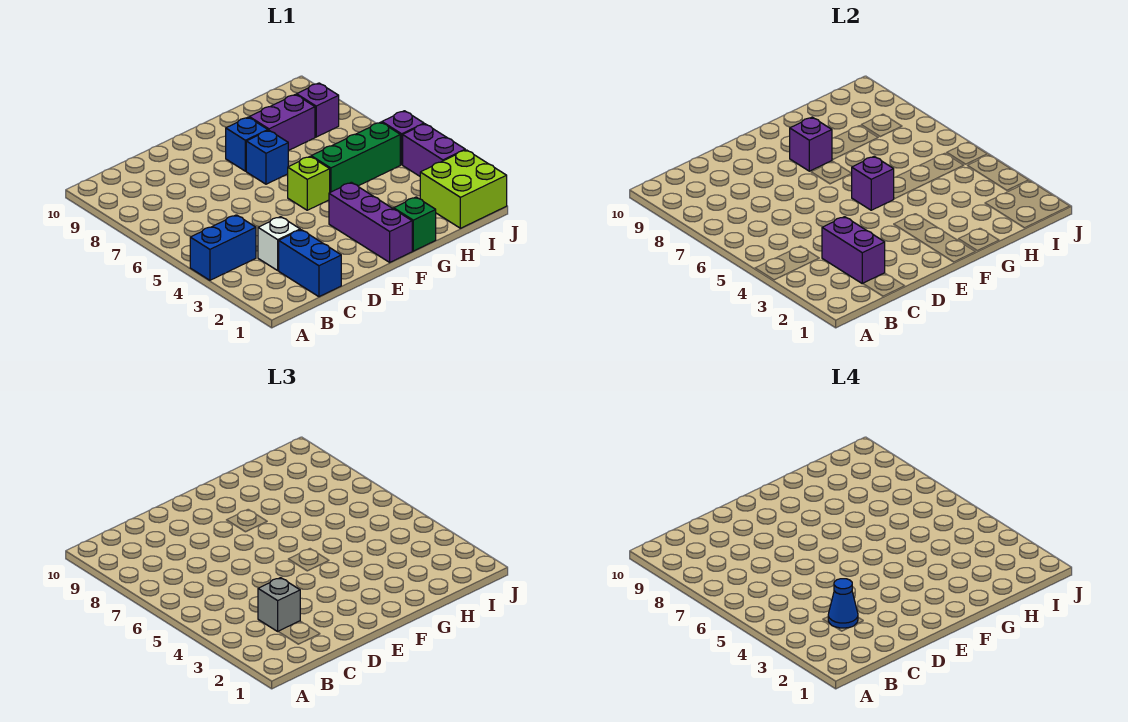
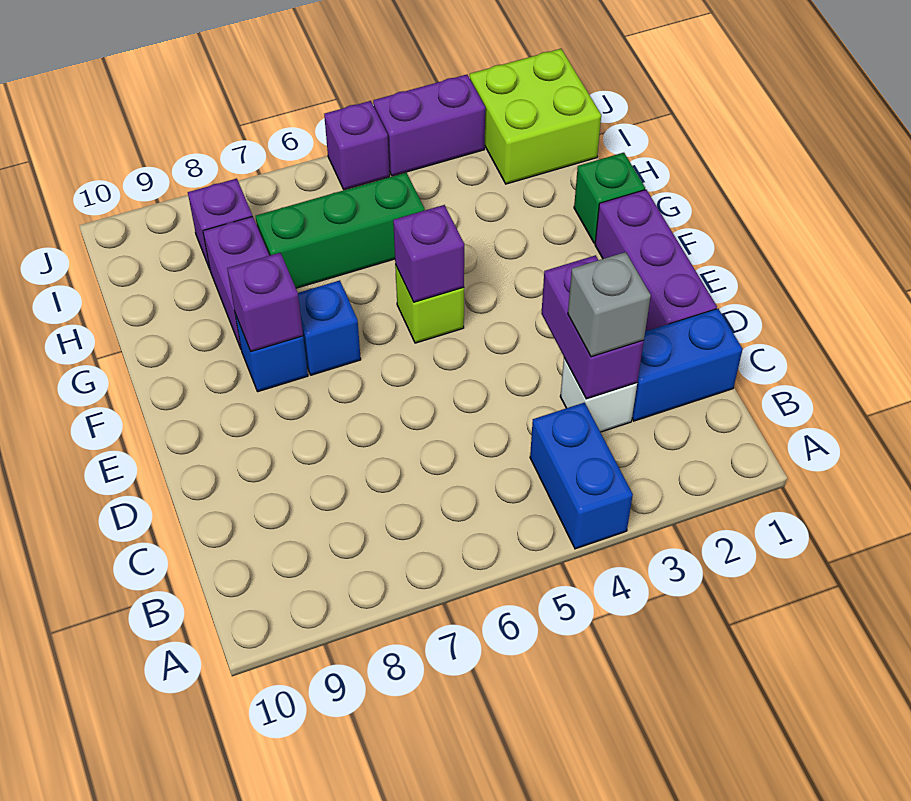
purple 1x2 brick [822,217,885,284] -> purple 1x2 brick turned to [541,255,644,399]
blue 1x1 cone [828,579,858,628] -> none
purple 1x3 brick [329,182,412,262] -> purple 1x3 brick turned to [595,190,717,331]
green 1x3 brick [311,122,400,192] -> green 1x3 brick turned to [256,173,425,288]

